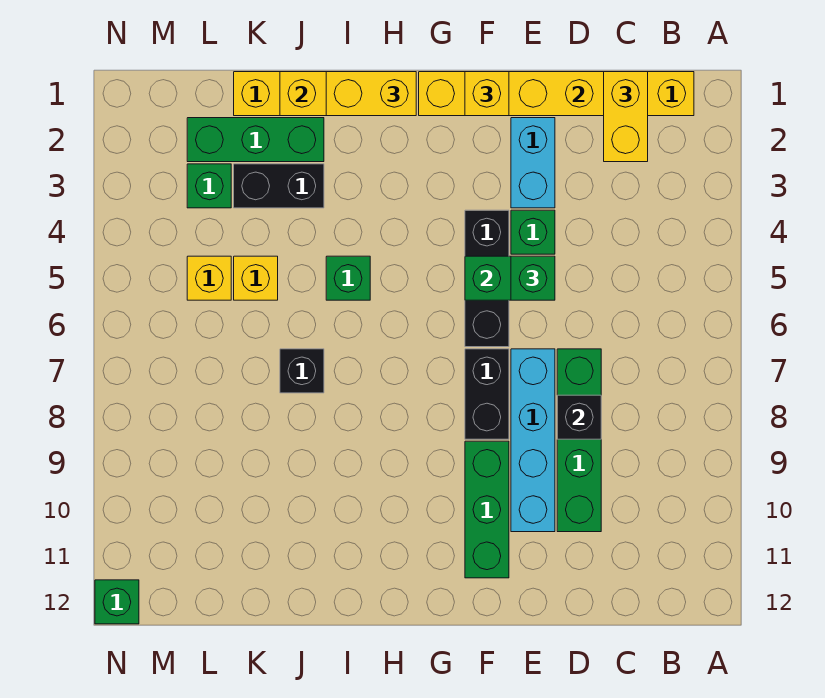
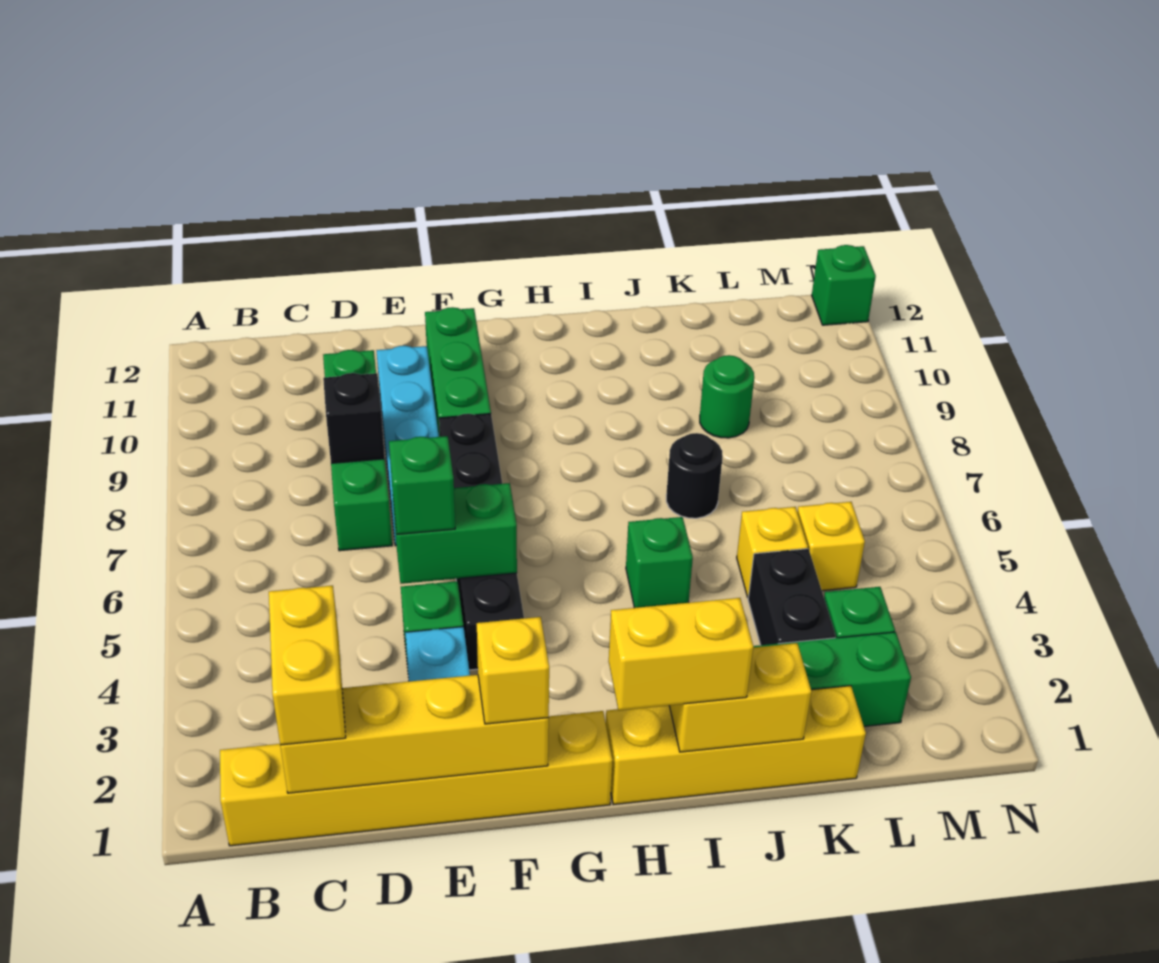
black 1x2 brick [234,164,324,208] -> black 1x2 brick turned to [748,549,836,645]
black 1x1 brick [280,349,324,393] -> black 1x1 round brick [666,433,723,518]
none -> green 1x1 round brick [700,355,754,438]

